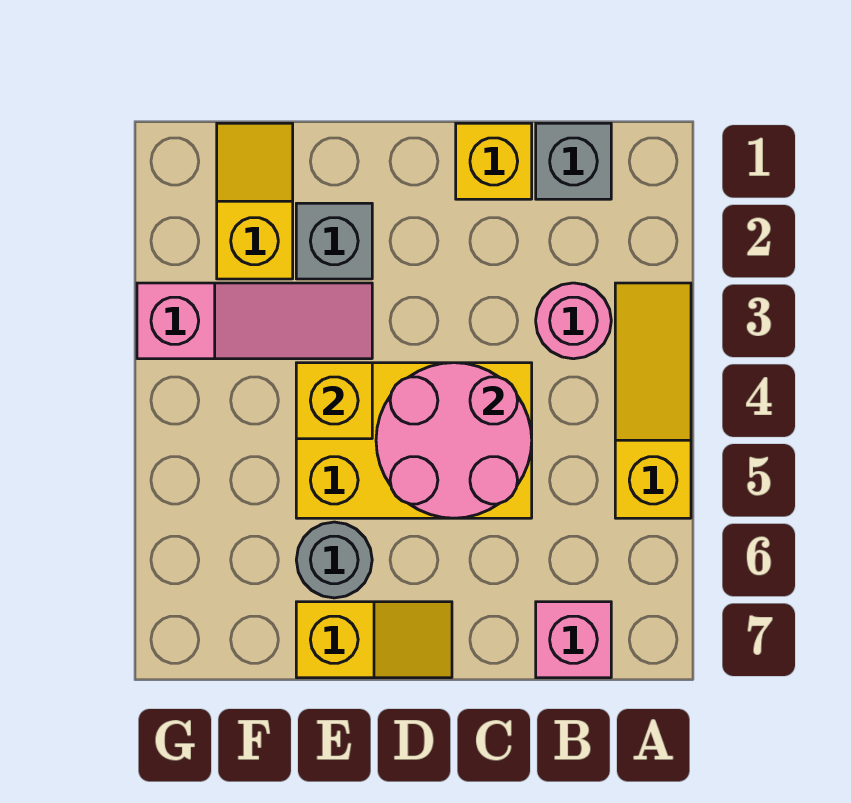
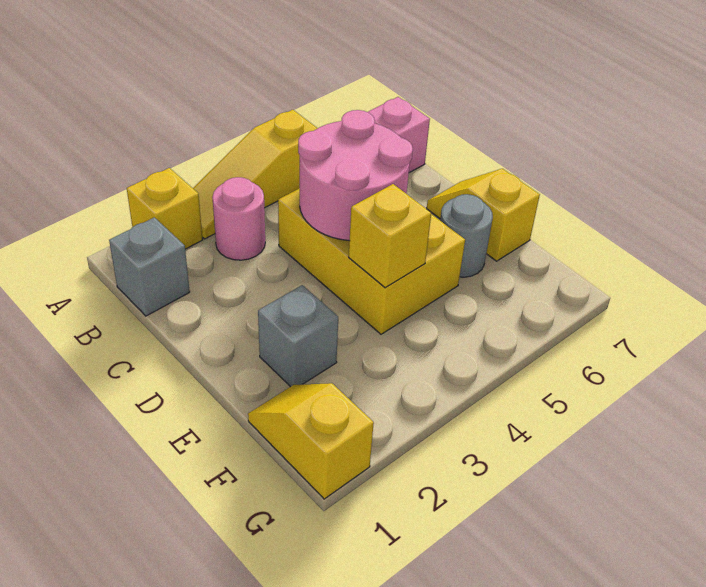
yellow 1x1 brick [456,123,532,199] -> yellow 1x1 brick moved to [127,168,203,249]
pink 1x3 slope [137,283,372,359] -> none
yellow 1x2 slope [217,123,293,279] -> yellow 1x2 slope turned to [248,383,374,499]

